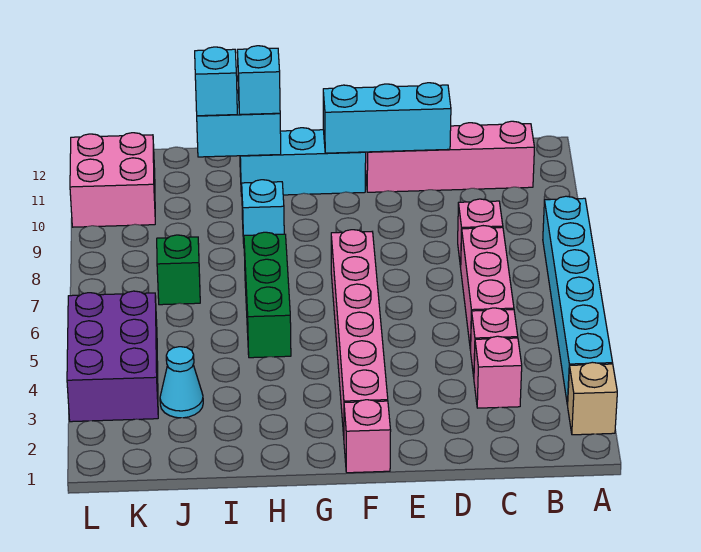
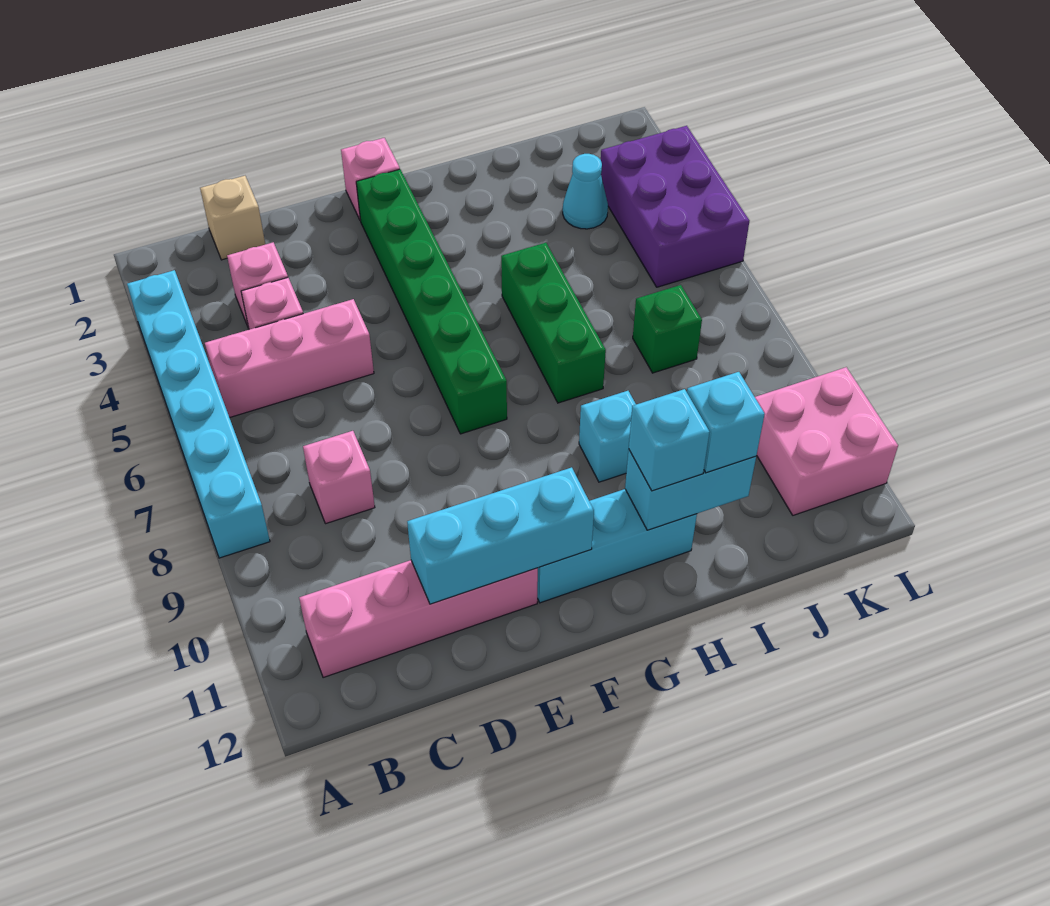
tan 1x1 brick [568,362,617,435] -> tan 1x1 brick moved to [200,176,265,260]
pink 1x3 brick [461,226,514,350] -> pink 1x3 brick turned to [205,299,374,418]
pink 1x6 brick [331,230,388,436] -> green 1x6 brick [356,169,507,434]

